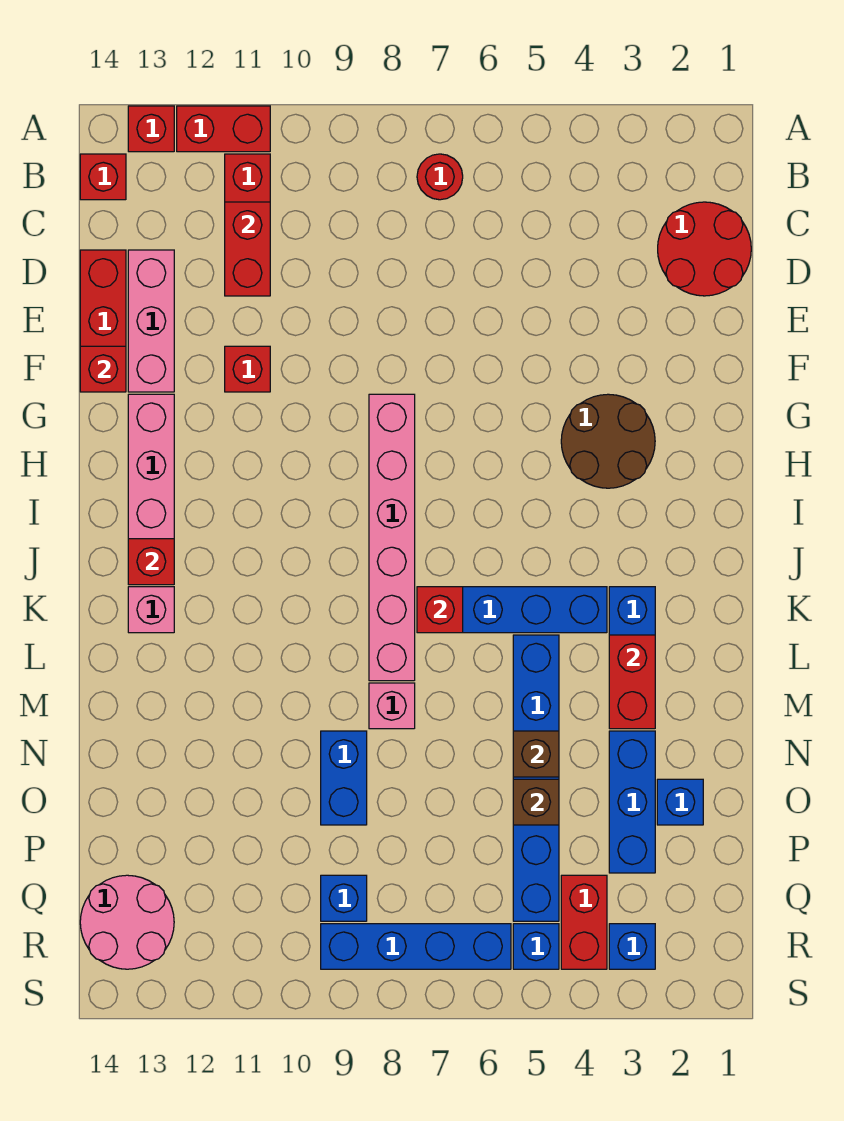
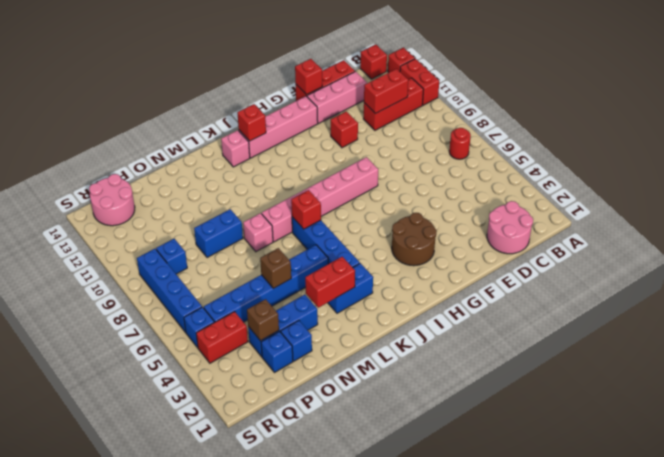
red 2x2 round brick [658,202,751,296] -> pink 2x2 round brick [487,201,533,254]
brown 1x1 brick [513,779,559,825] -> brown 1x1 brick moved to [247,299,279,341]
blue 1x1 brick [609,924,655,969] -> blue 1x1 brick moved to [261,331,293,373]

